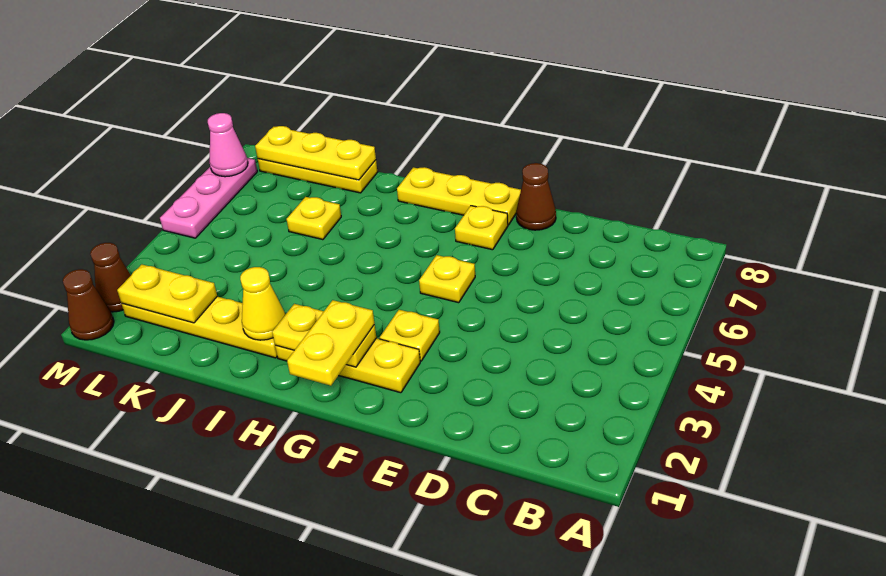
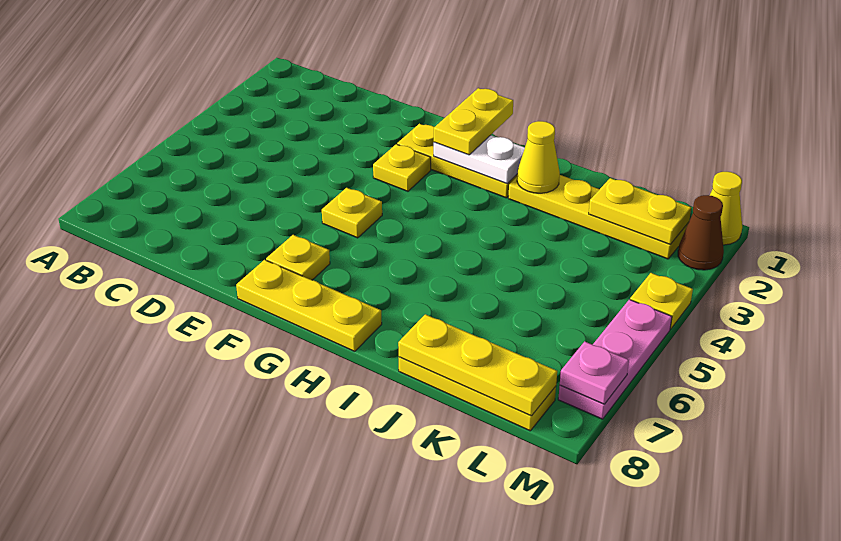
brown 1x1 cone [516,163,556,230] -> none
yellow 1x2 plate [272,304,376,367] -> white 1x2 plate [434,135,525,184]
yellow 1x1 plate [287,197,341,240] -> yellow 1x1 plate moved to [630,273,693,329]
brown 1x1 cone [63,269,114,340] -> yellow 1x1 cone [710,172,742,245]
pink 1x1 cone [208,113,248,177] -> pink 1x1 plate [560,341,629,404]

